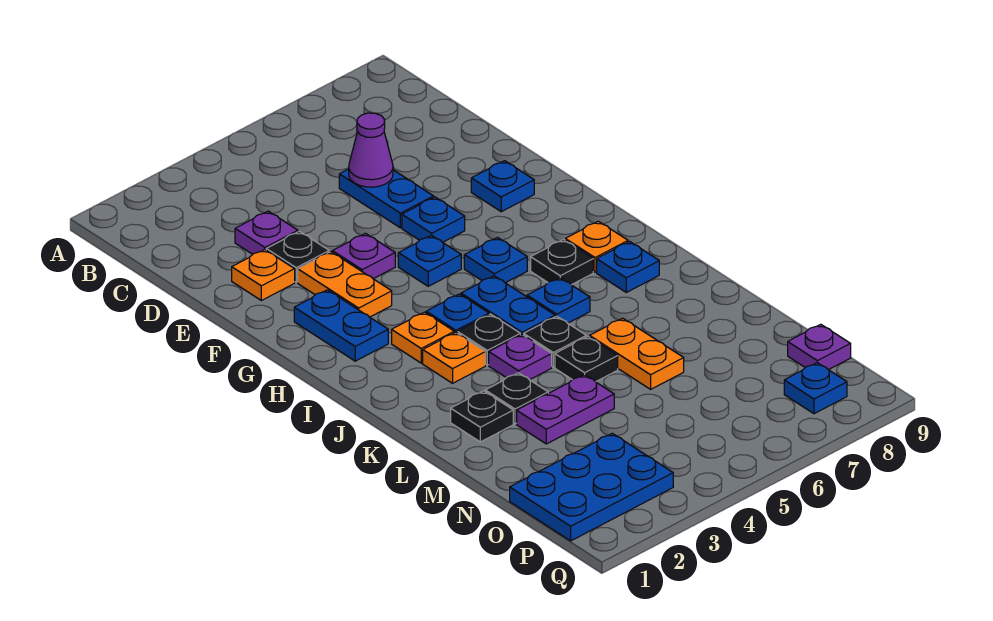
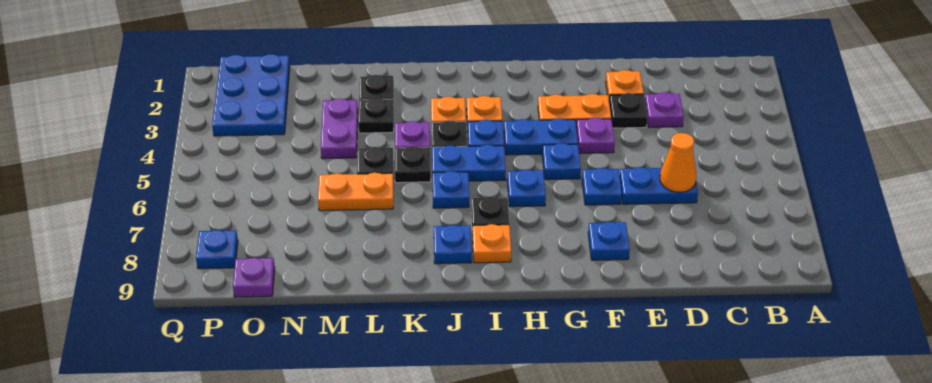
purple 1x1 cone [349,113,393,187] -> orange 1x1 cone [660,133,696,192]
blue 1x2 plate [294,290,388,361] -> blue 1x2 plate moved to [504,118,578,155]

